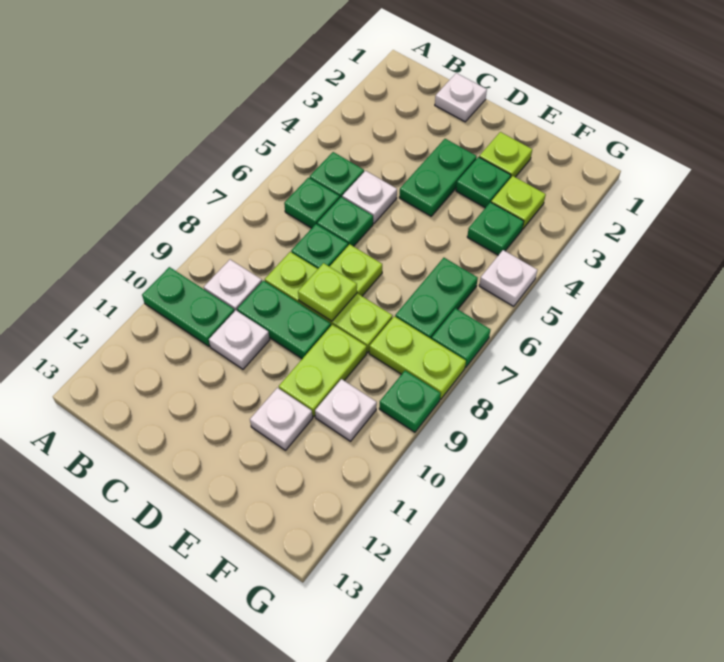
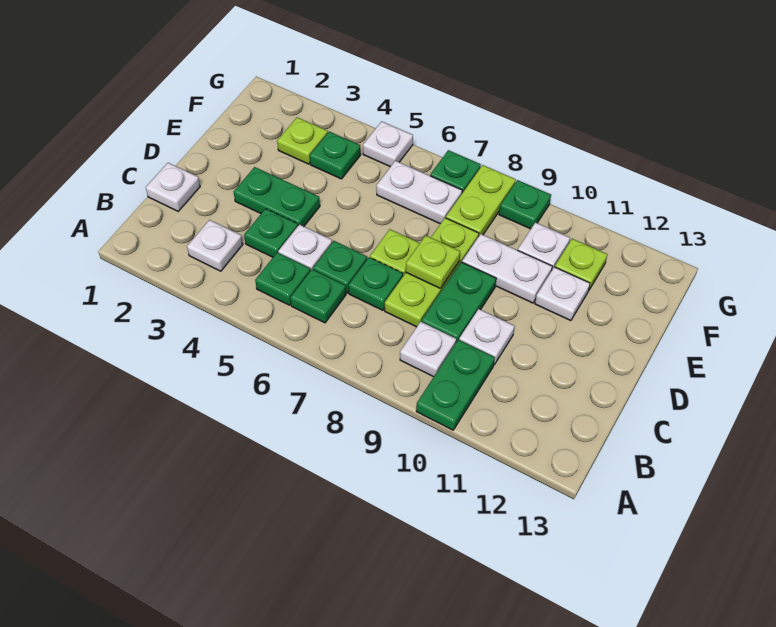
none -> white 1x1 plate [187,220,243,271]
lime 1x1 plate [479,132,532,178] -> lime 1x1 plate moved to [555,239,607,291]
green 1x1 plate [456,157,511,208] -> green 1x1 plate moved to [244,209,298,257]
lime 1x2 plate [279,325,367,417] -> white 1x2 plate [462,234,552,303]
green 1x2 plate [395,258,478,339] -> white 1x2 plate [376,161,462,224]

